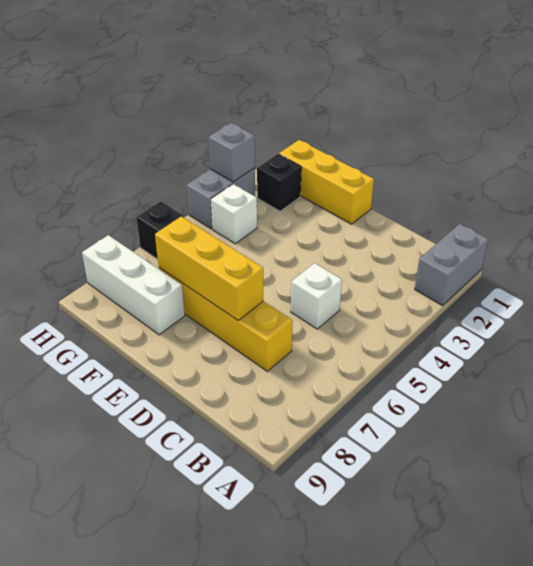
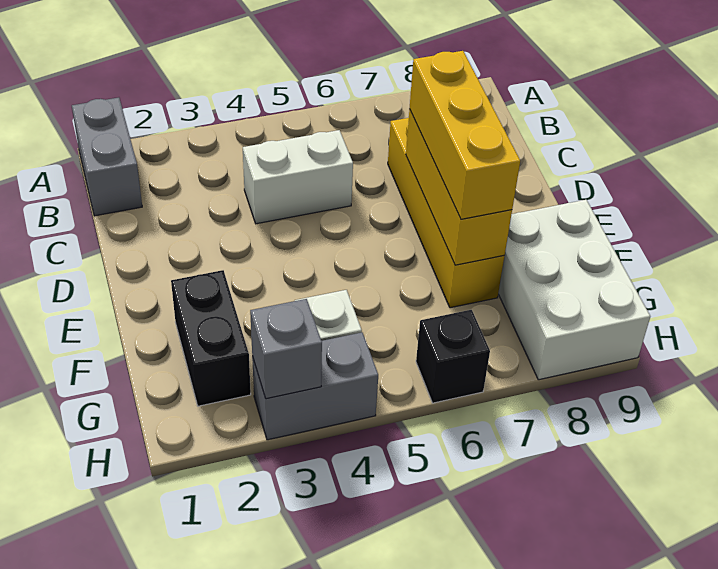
grey 1x2 brick [415,224,488,306] -> grey 1x2 brick turned to [72,98,142,216]
white 1x1 brick [291,263,342,329] -> white 1x2 brick [243,130,353,224]
yellow 1x3 brick [279,140,374,224] -> yellow 1x3 brick moved to [410,51,520,219]
white 1x3 brick [82,235,185,335] -> white 2x3 brick [498,200,650,380]
black 1x1 brick [257,154,301,211] -> black 1x2 brick [171,270,251,406]

